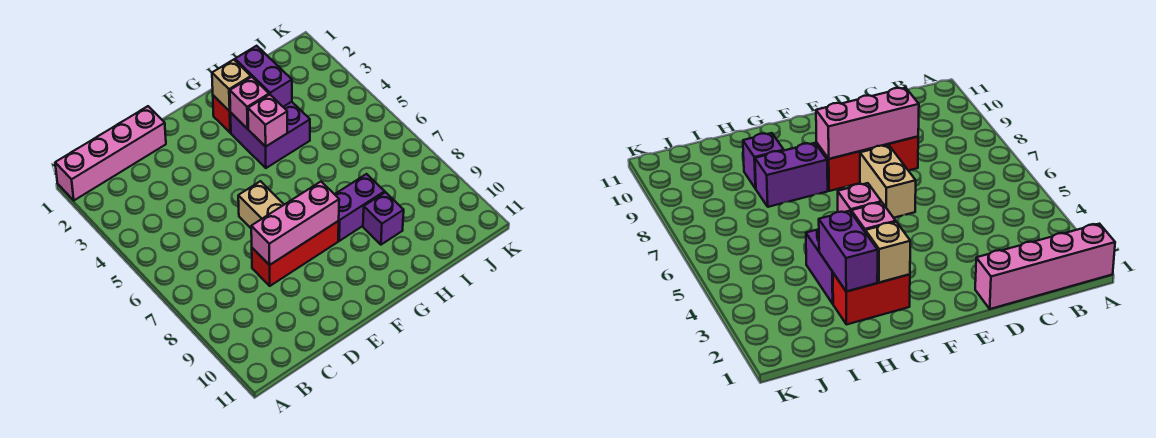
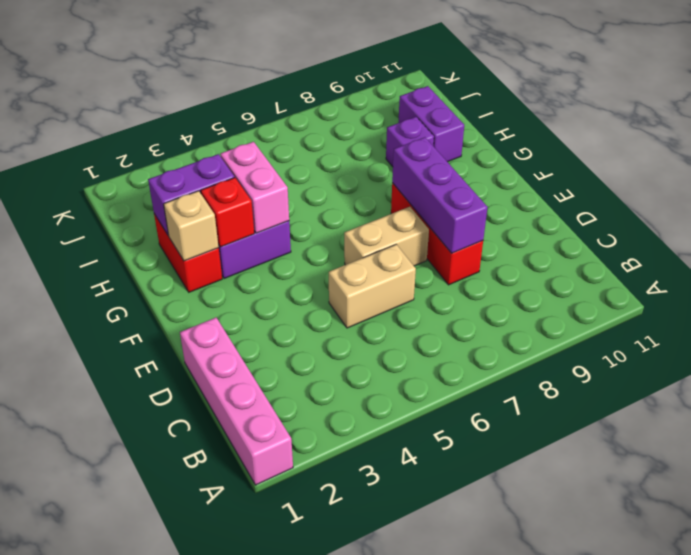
none -> tan 1x2 brick [329,244,416,328]
pink 1x3 brick [251,182,339,265] -> purple 1x3 brick [392,137,488,253]
pink 1x1 brick [230,77,269,129] -> red 1x1 brick [201,178,254,247]
pink 1x1 brick [248,95,287,147] -> pink 1x2 brick [220,142,289,233]
purple 1x2 brick [335,174,385,241] -> purple 1x2 brick moved to [398,86,464,162]

